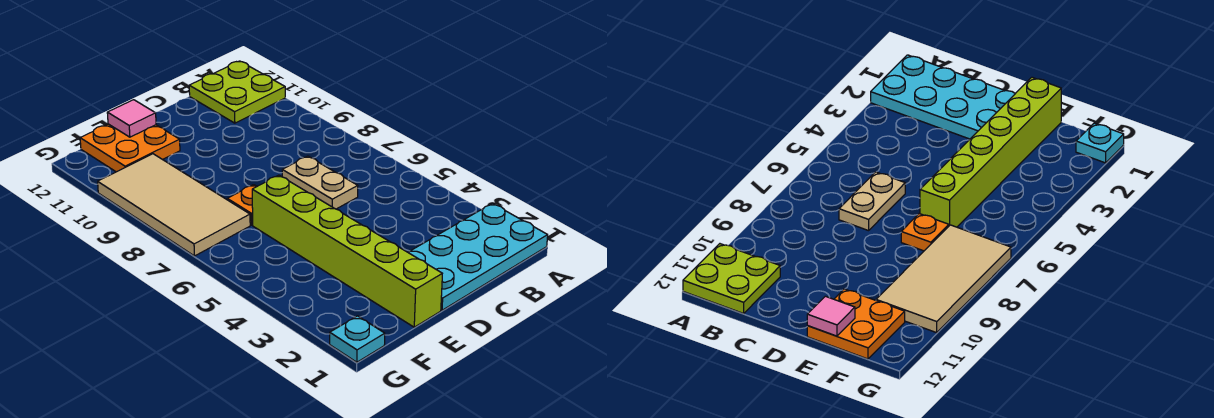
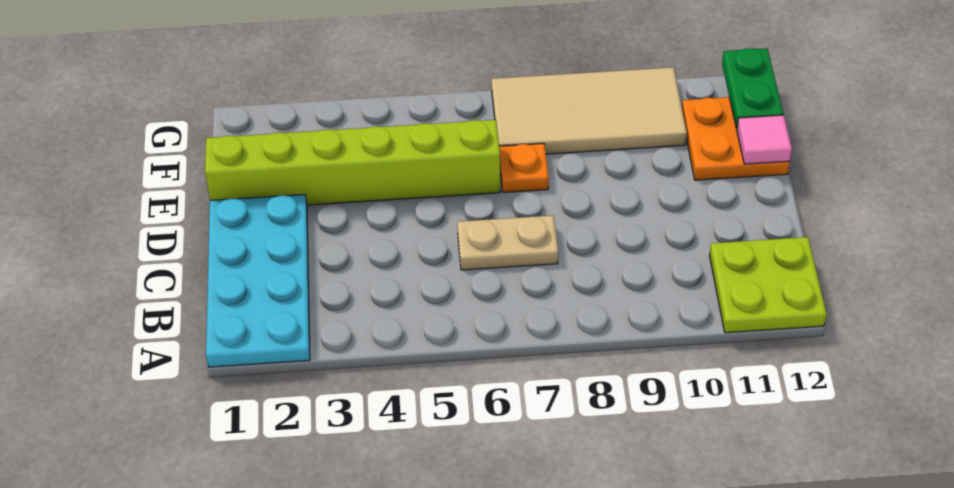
none -> green 1x2 plate [722,48,783,129]
cyan 1x1 plate [330,316,385,362] -> none

